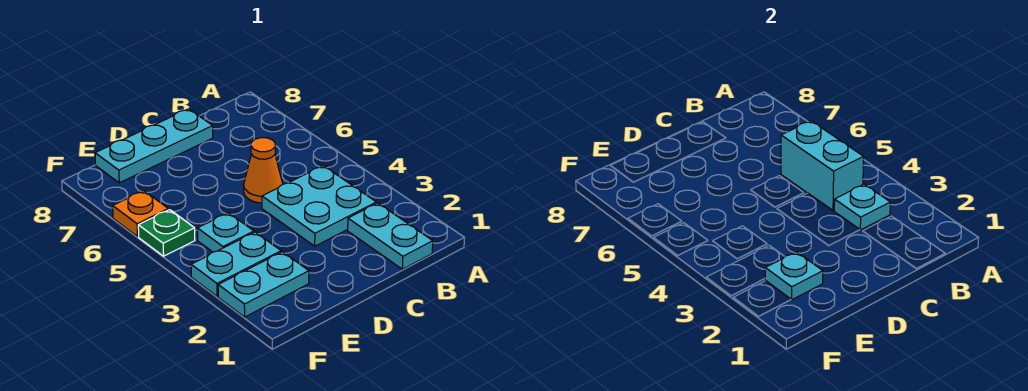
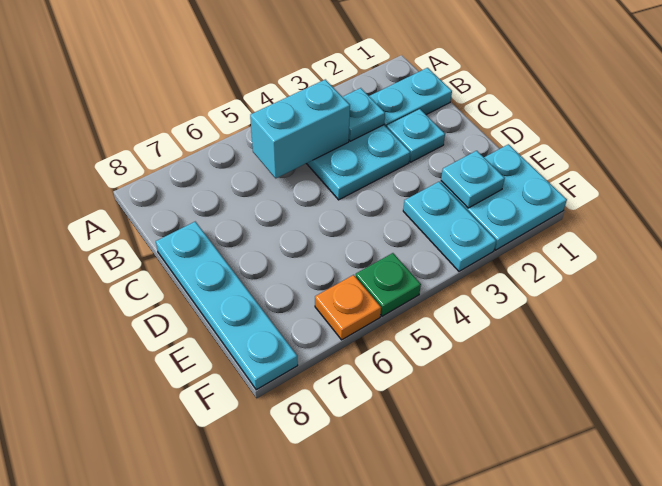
orange 1x1 cone [244,138,283,203] -> none
cyan 1x3 plate [95,109,213,183] -> cyan 1x4 plate [156,222,298,390]
cyan 1x2 plate [218,252,309,317] -> cyan 2x2 plate [440,144,567,250]
cyan 1x1 plate [198,213,254,252] -> cyan 1x1 plate moved to [387,109,445,162]

